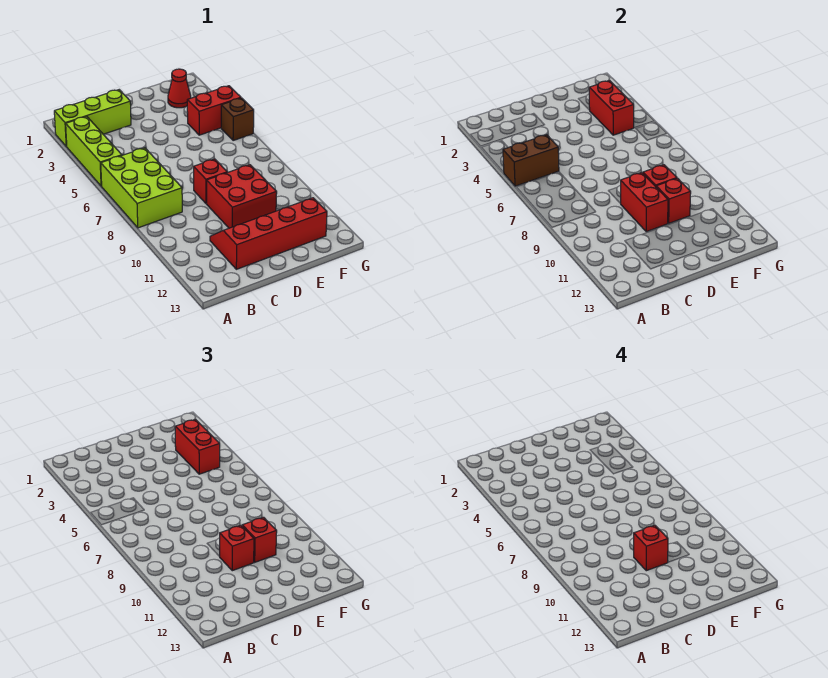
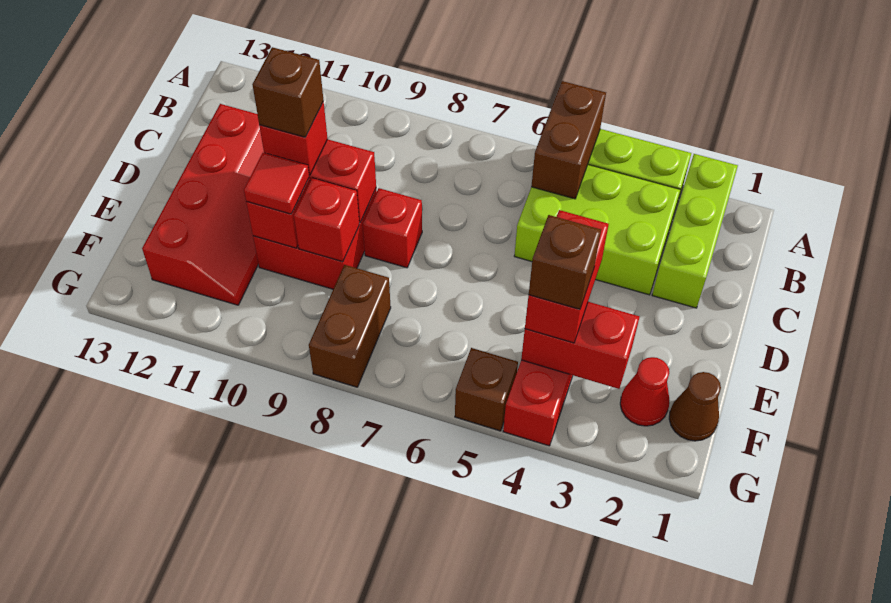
lime 2x3 brick [101,148,182,228] -> lime 2x3 brick moved to [514,165,680,295]
red 1x1 brick [634,525,668,571] -> brown 1x1 brick [252,47,324,137]
red 1x1 brick [242,517,277,562] -> red 1x1 tile [244,153,309,214]
none -> brown 1x1 cone [669,372,721,441]
red 1x2 brick [175,420,220,474] -> red 1x2 brick turned to [525,210,609,343]
none -> brown 1x1 brick [529,215,601,309]
none -> brown 1x2 brick [309,265,391,387]

